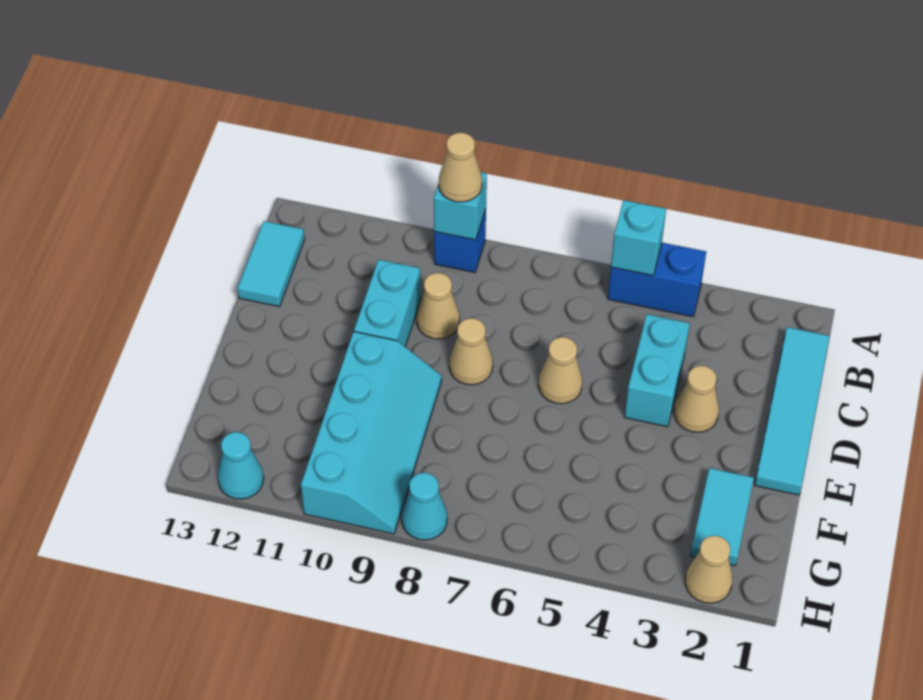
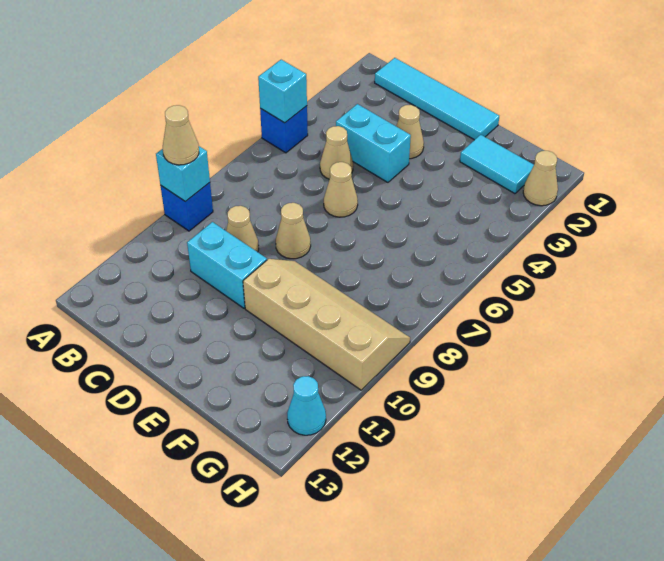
blue 1x2 brick [608,243,706,317] -> blue 1x1 brick [260,106,308,153]
cyan 1x2 tile [238,221,305,307] -> none
none -> tan 1x1 cone [320,126,353,179]
cyan 2x4 slope [301,332,442,534] -> tan 2x4 slope [243,259,410,390]
cyan 1x1 cone [402,473,447,540] -> none

